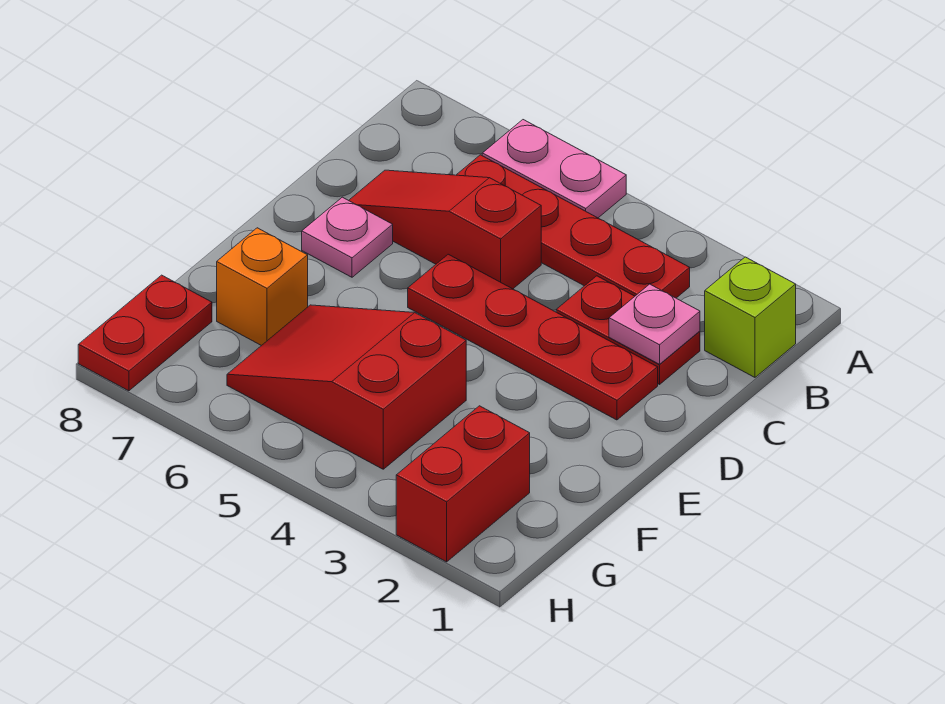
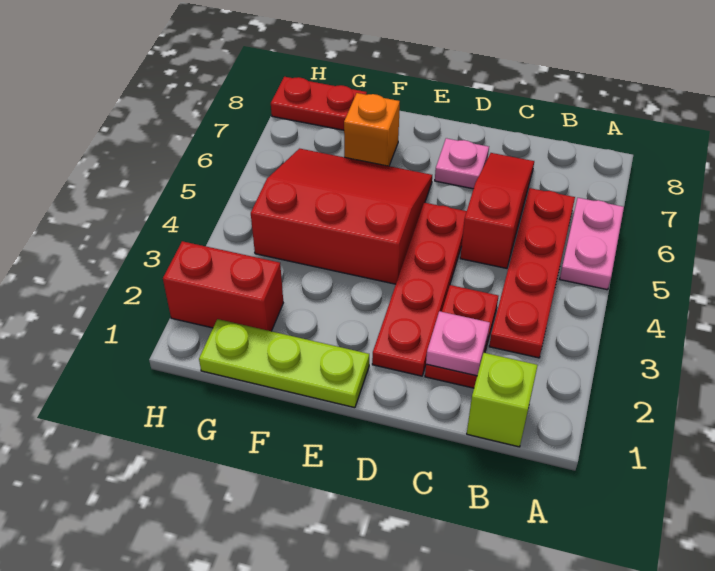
none -> lime 1x3 plate [199,319,369,408]
red 2x3 slope [227,305,466,469] -> red 3x3 slope [251,149,432,284]

